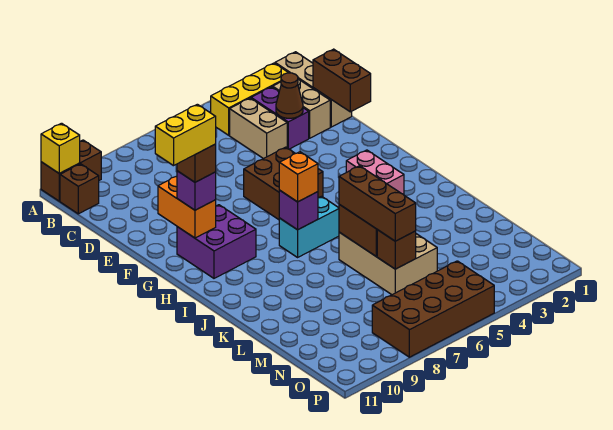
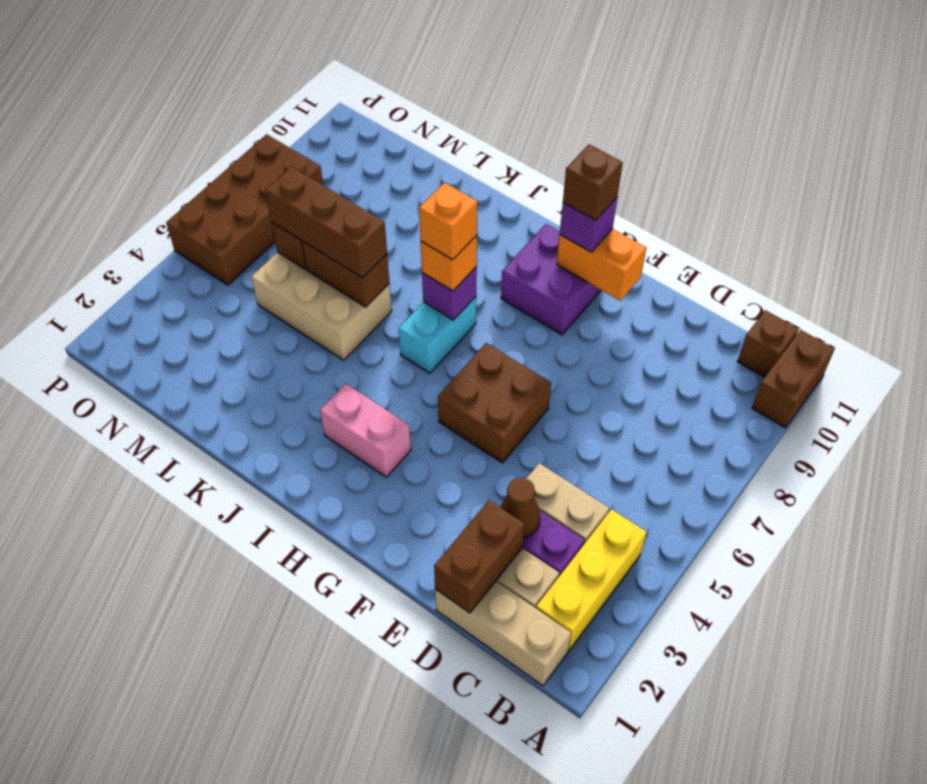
yellow 1x1 brick [41,123,80,173] -> none
brown 1x2 brick [313,49,371,112] -> brown 1x2 brick turned to [434,500,525,613]
yellow 1x2 brick [155,104,216,166] -> none
none -> orange 1x1 brick [419,183,478,260]

